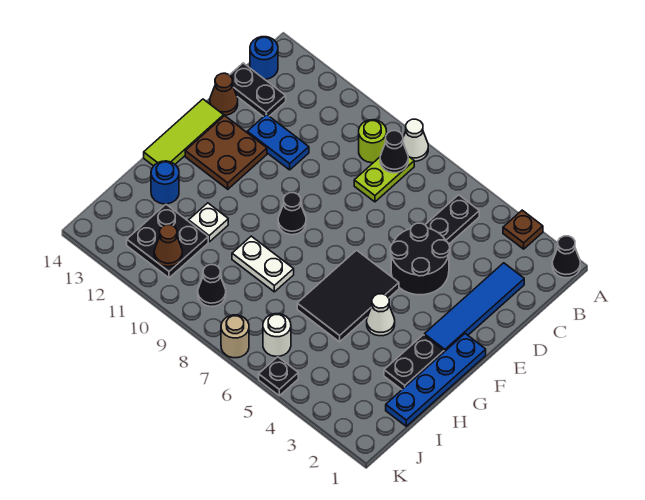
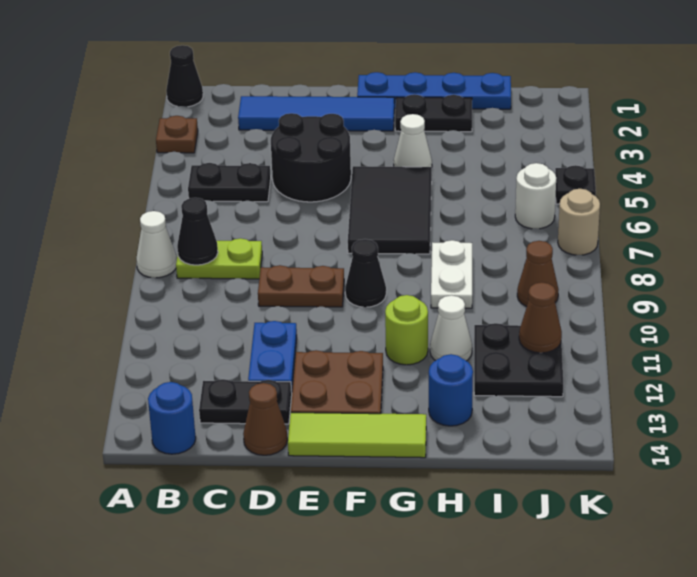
lime 1x1 round brick [359,120,387,163] -> lime 1x1 round brick moved to [385,295,428,365]
black 1x2 plate [230,63,286,117] -> black 1x2 plate turned to [199,379,292,424]
none -> brown 1x2 plate [258,265,344,307]
black 2x3 tile [297,250,399,342] -> black 2x3 tile turned to [348,166,432,254]
white 1x1 plate [189,203,228,242] -> white 1x1 cone [430,295,472,361]
black 1x1 cone [198,265,226,307] -> brown 1x1 cone [517,241,559,307]

